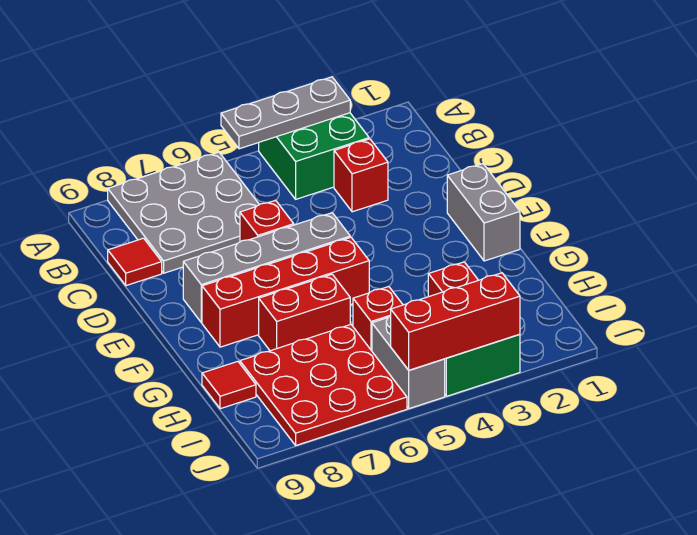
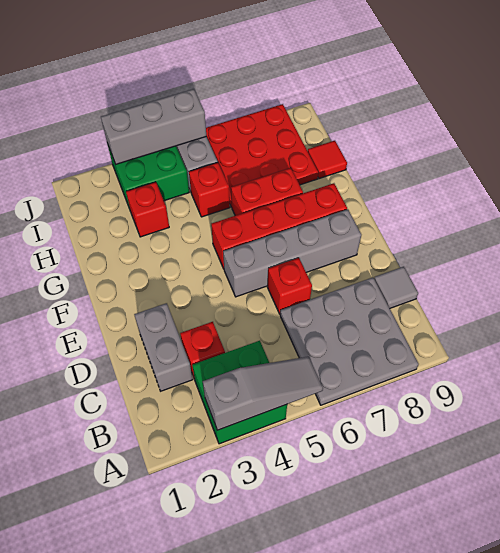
grey 1x3 plate [221,77,350,149] -> grey 1x3 slope [203,357,323,430]
red 1x1 tile [108,238,162,286] -> grey 1x1 tile [374,267,418,308]
grey 1x2 brick [447,164,520,261] -> grey 1x2 brick moved to [134,303,193,391]
red 1x3 brick [391,273,520,370] -> grey 1x3 brick [101,89,206,164]

